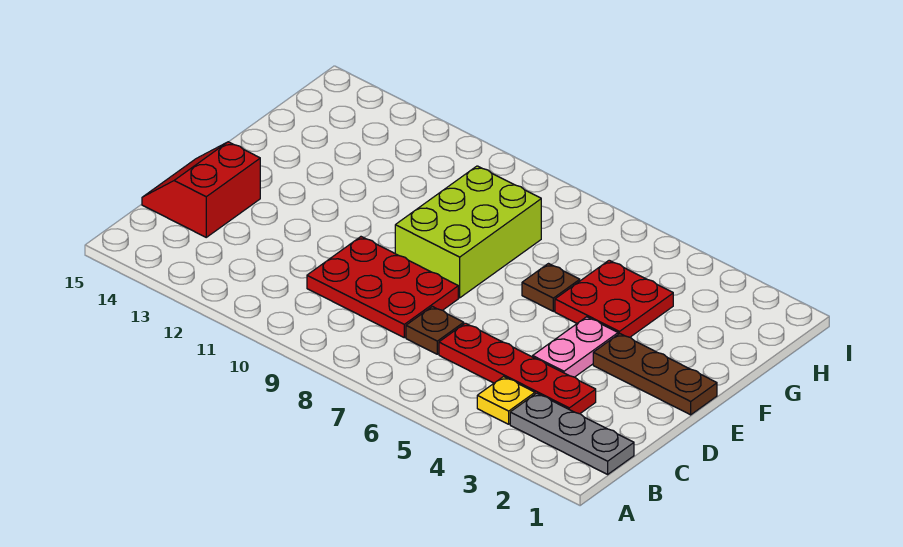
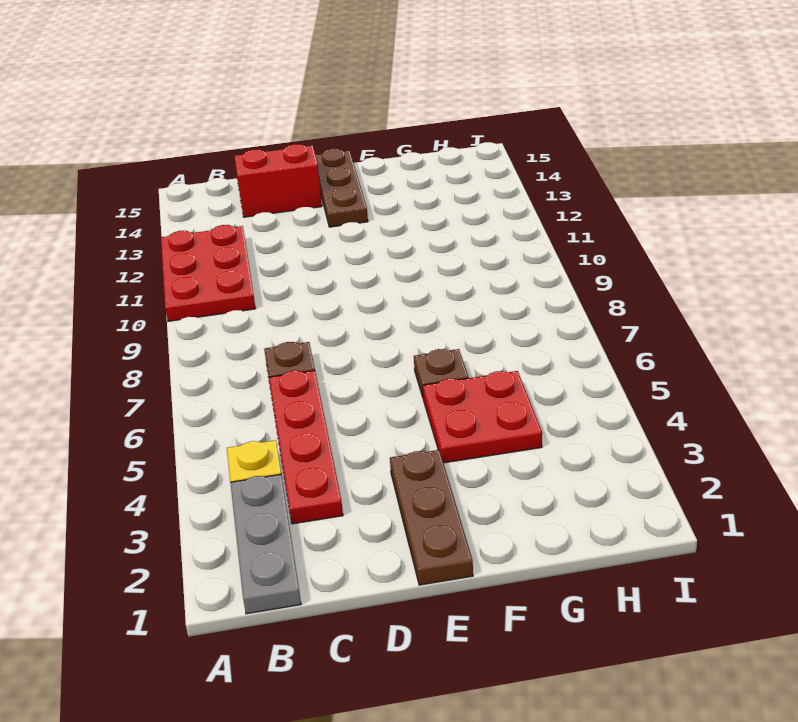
red 2x3 plate [307,237,458,338] -> red 2x3 plate moved to [161,225,256,321]
pink 1x2 plate [533,317,618,377] -> none
lime 2x3 brick [395,166,541,298] -> none
none -> brown 1x3 plate [315,149,368,227]

